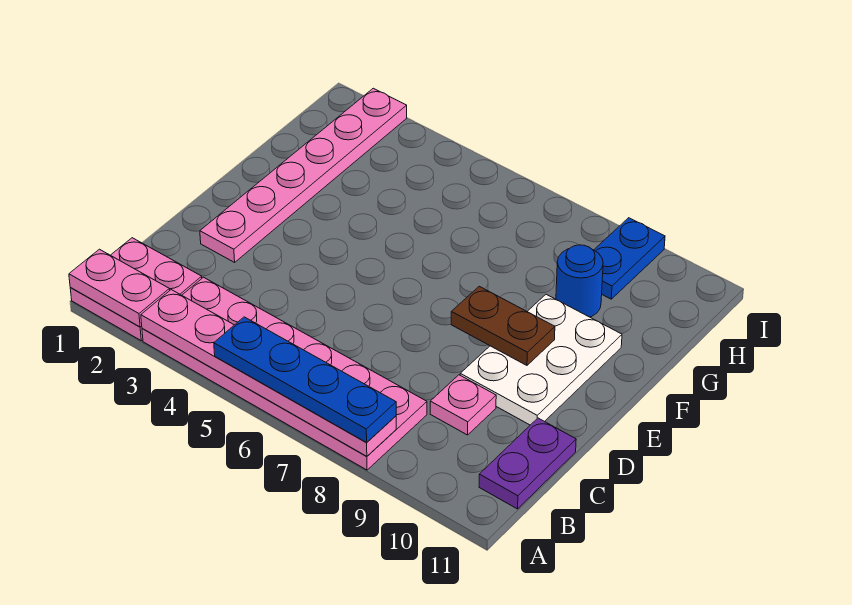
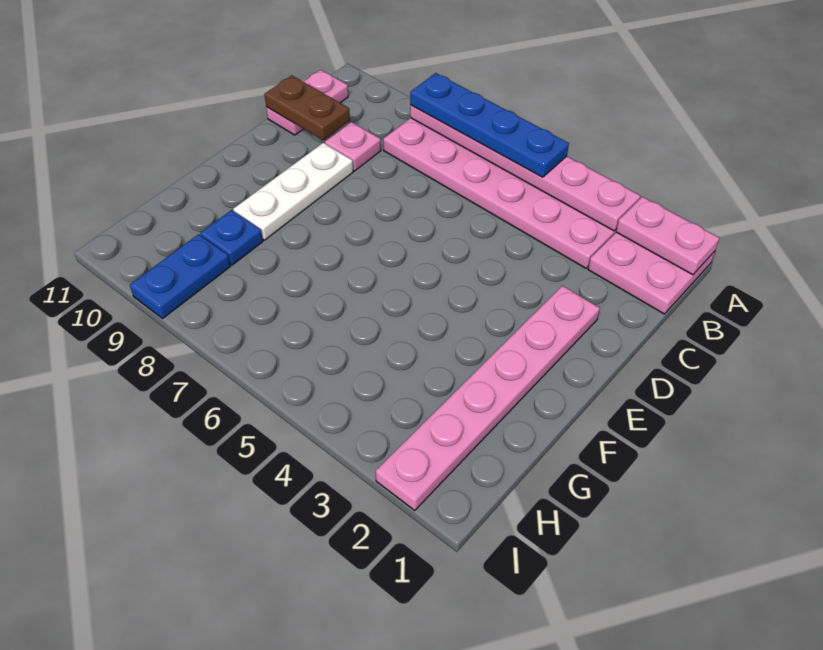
purple 1x2 plate [479,418,576,509] -> pink 1x2 plate [266,70,348,135]
white 2x3 plate [460,294,622,425] -> white 1x3 plate [233,143,353,240]
brown 1x2 plate [451,286,555,365] -> brown 1x2 plate moved to [264,76,350,140]
blue 1x1 round brick [556,245,603,317] -> blue 1x1 plate [200,210,263,265]

